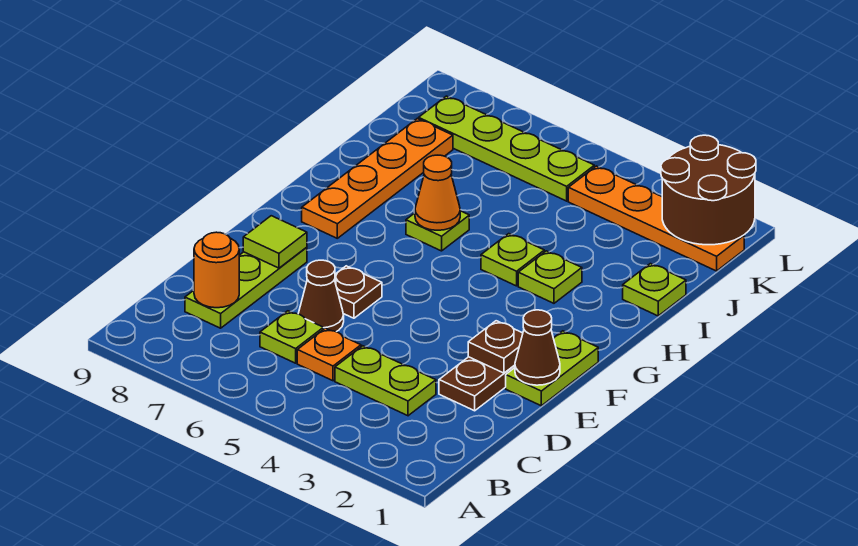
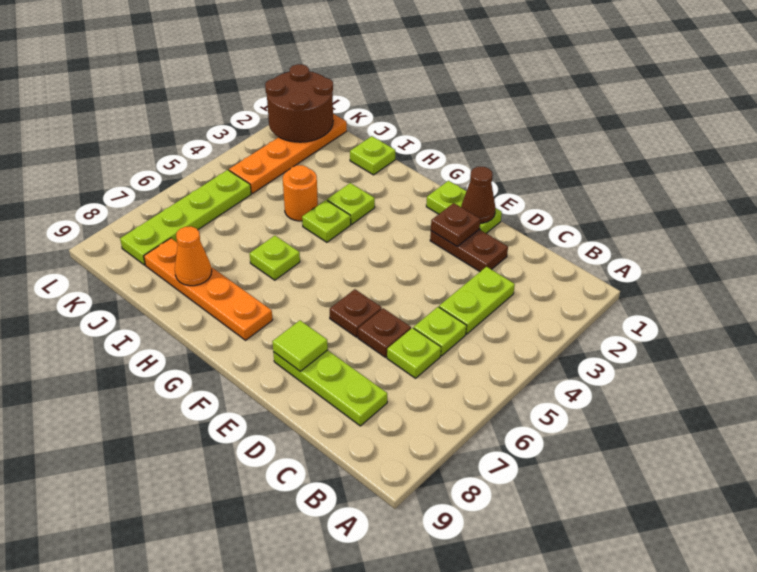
orange 1x1 plate [297,328,361,381] -> lime 1x1 plate [414,307,467,356]
orange 1x1 round brick [194,232,239,308] -> orange 1x1 round brick moved to [283,165,318,221]
brown 1x1 cone [298,260,344,332] -> brown 1x1 plate [358,308,411,357]
orange 1x1 cone [415,155,460,230] -> orange 1x1 cone moved to [175,226,212,286]

